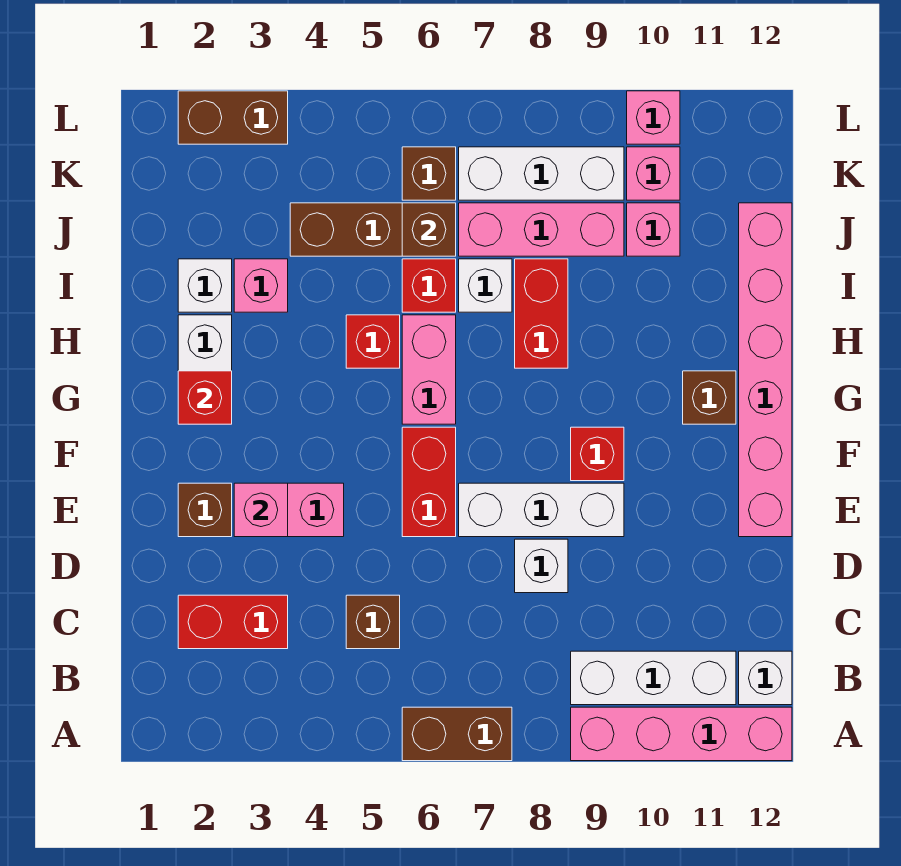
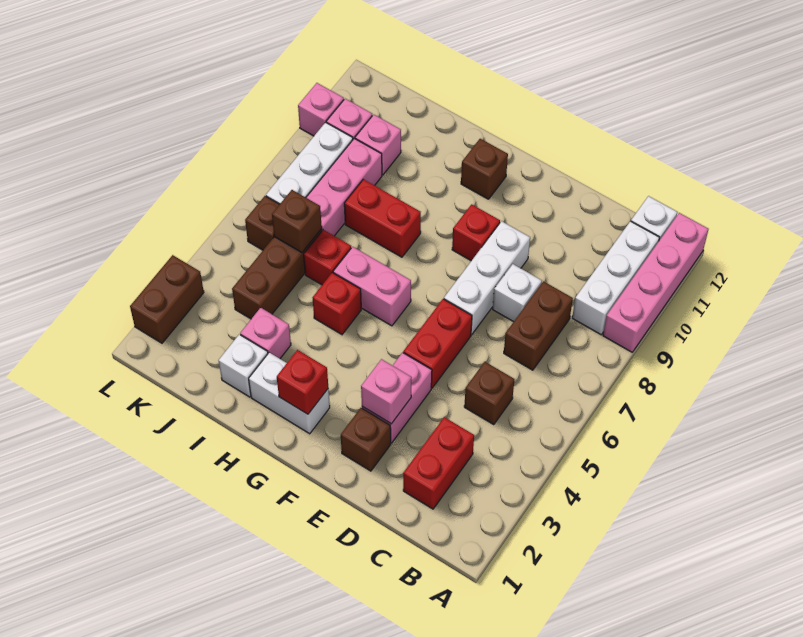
brown 1x2 brick [402,707,512,761] -> brown 1x2 brick moved to [504,281,573,370]
red 1x2 brick [402,427,456,537] -> red 1x2 brick turned to [403,299,472,388]
pink 1x6 brick [739,203,792,537] -> none
white 1x1 brick [459,259,512,312] -> none

